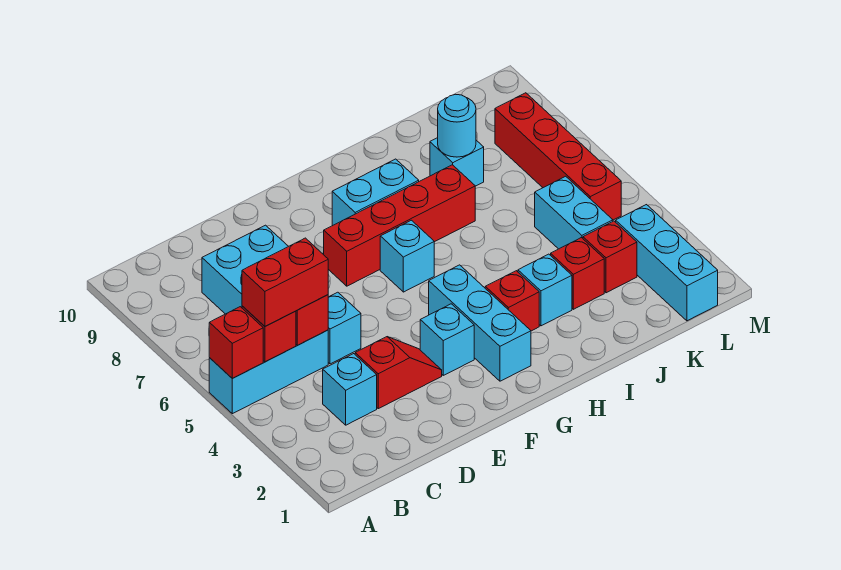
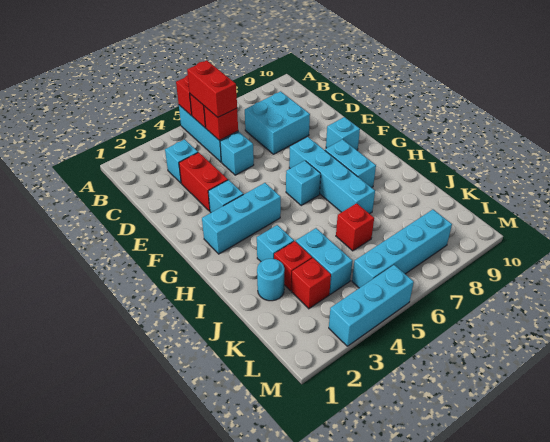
red 1x2 slope [355,337,442,409] -> red 1x2 brick [179,152,228,211]
red 1x4 brick [324,165,475,286] -> cyan 1x4 brick [289,137,375,214]
red 1x1 brick [485,271,539,331] -> red 1x1 brick moved to [336,203,374,251]
cyan 1x1 brick [430,138,484,186] -> cyan 1x1 brick moved to [326,117,360,150]
cyan 1x1 round brick [438,94,476,157] -> cyan 1x1 round brick moved to [257,259,285,301]
cyan 1x2 brick [535,176,613,249] -> cyan 1x2 brick turned to [296,228,352,294]
cyan 1x3 brick [616,205,718,321] -> cyan 1x3 brick moved to [329,265,414,346]
red 1x4 brick [495,93,621,220] -> cyan 1x4 brick [352,210,452,288]

